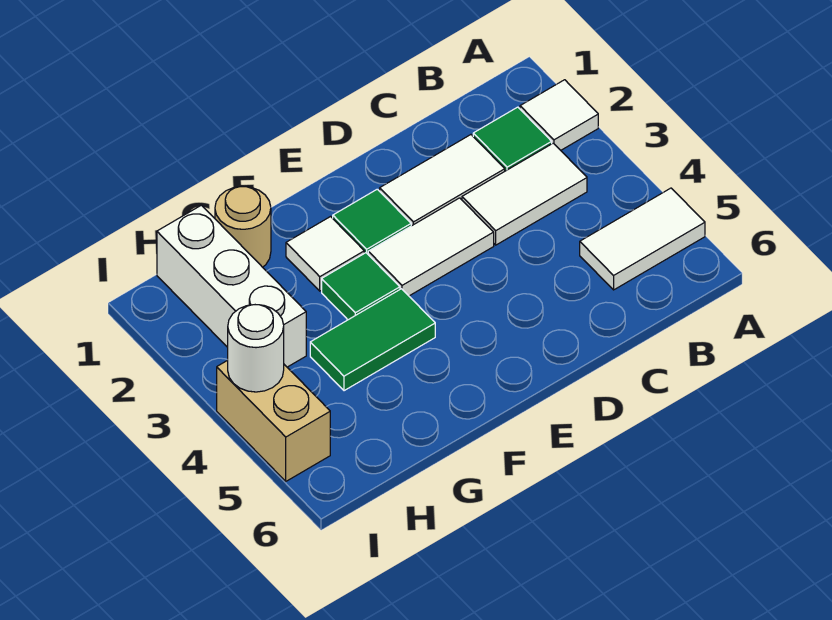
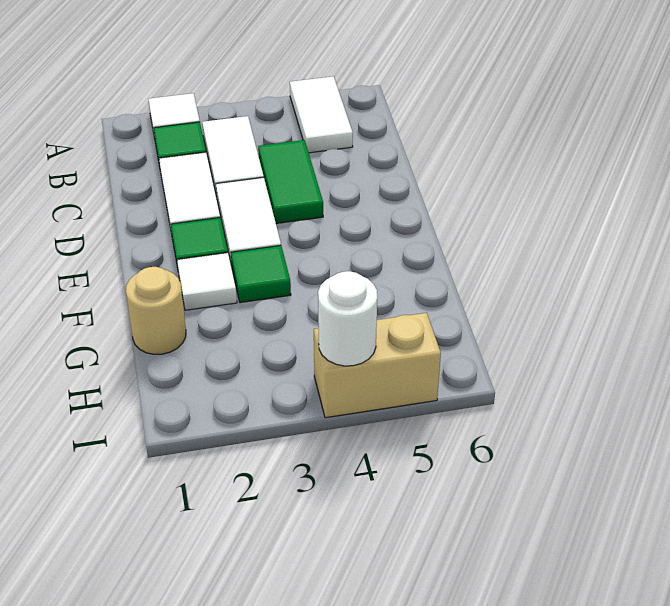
green 1x2 tile [310,289,435,391] -> green 1x2 tile moved to [258,140,323,224]
white 1x3 brick [157,205,306,367] -> none

